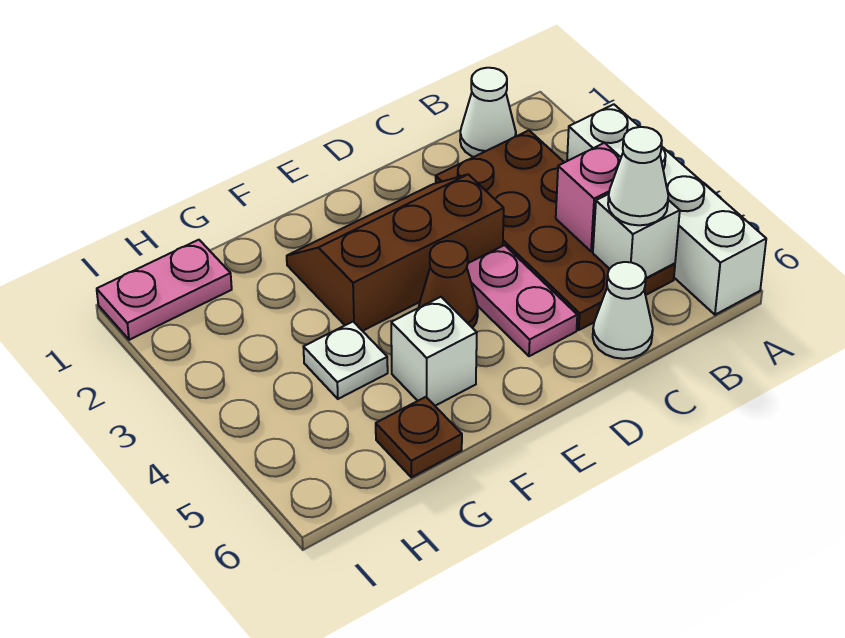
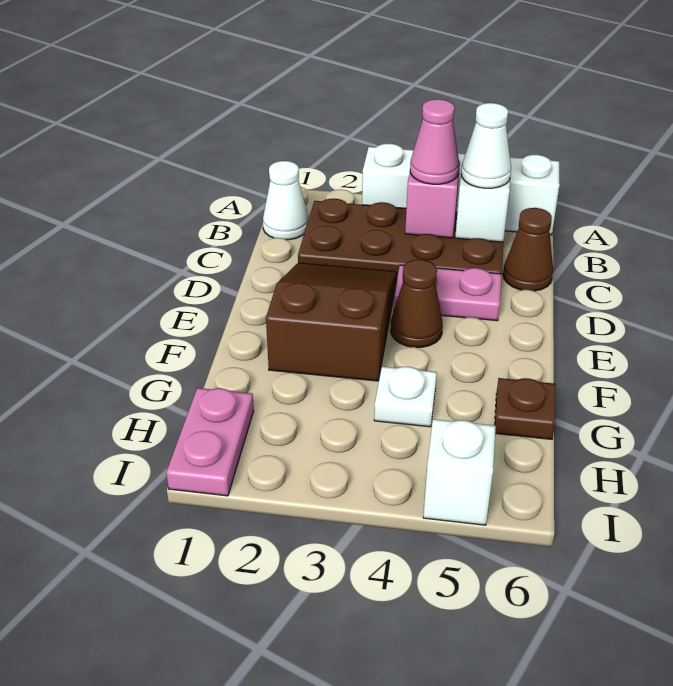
none -> pink 1x1 cone [410,99,459,184]
white 1x1 cone [593,262,653,359] -> brown 1x1 cone [503,208,553,291]
brown 2x3 slope [287,174,504,331] -> brown 2x3 slope turned to [266,263,397,381]
white 1x1 brick [391,297,477,406] -> white 1x1 brick moved to [423,419,496,525]

